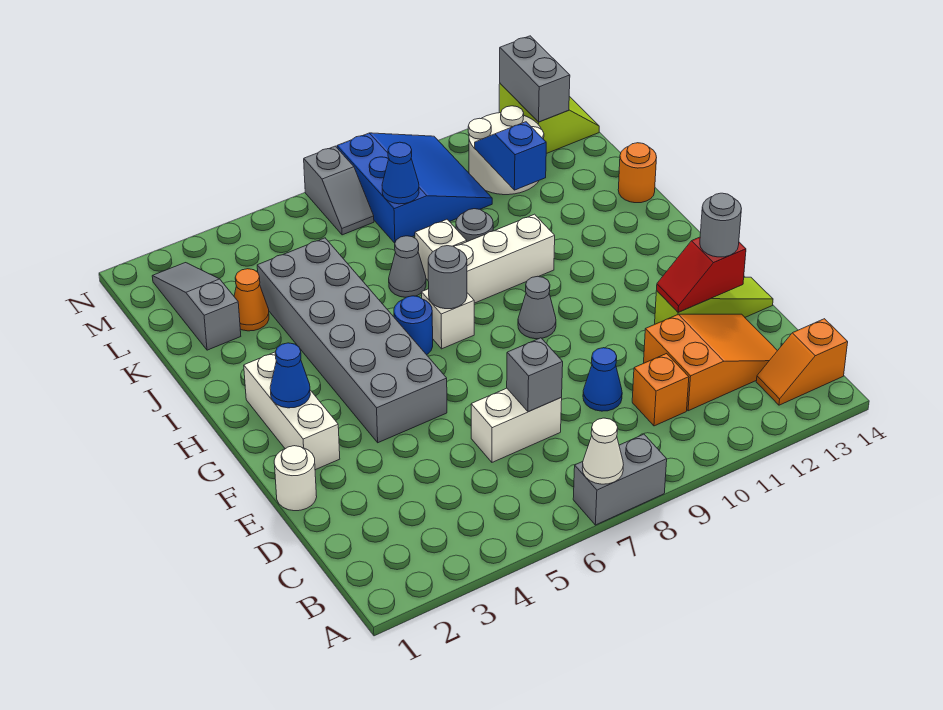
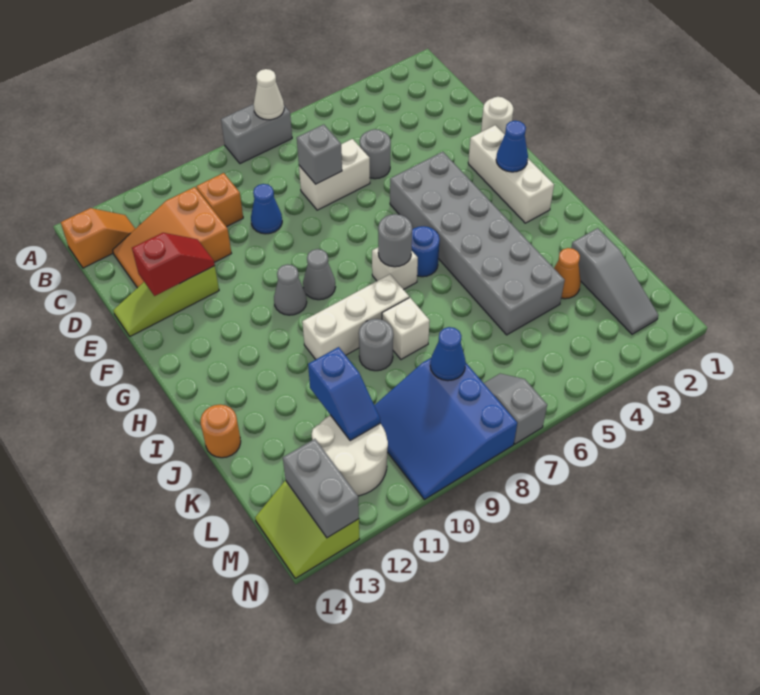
grey 1x1 round brick [700,193,741,257] -> grey 1x1 round brick moved to [360,129,391,179]
grey 1x1 cone [389,236,426,297] -> grey 1x1 cone moved to [274,264,307,315]

